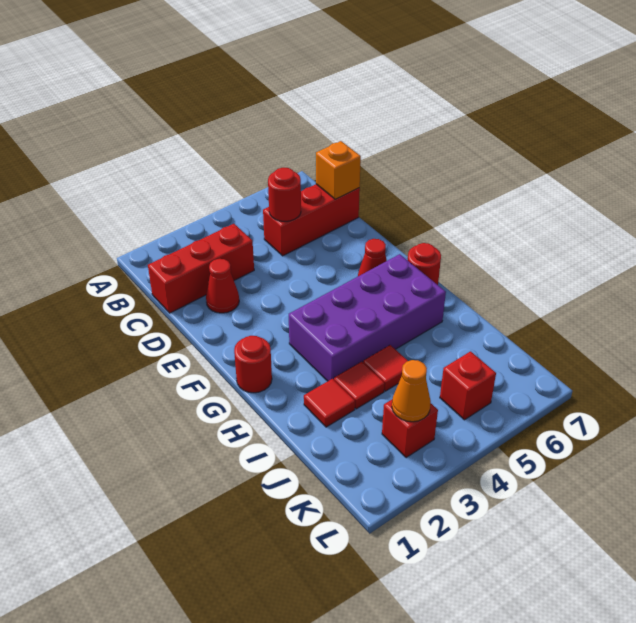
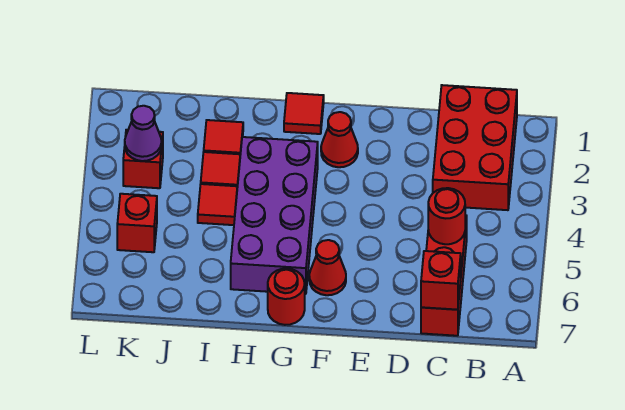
red 1x3 brick [148,224,254,313] -> red 2x3 brick [433,85,517,210]
orange 1x1 brick [316,141,361,199] -> red 1x1 brick [421,251,461,310]
red 1x1 cone [206,259,239,313] -> red 1x1 cone moved to [321,112,358,167]
red 1x1 round brick [234,336,272,393] -> red 1x1 tile [284,93,324,134]
orange 1x1 cone [392,360,431,422] -> purple 1x1 cone [125,106,162,161]

